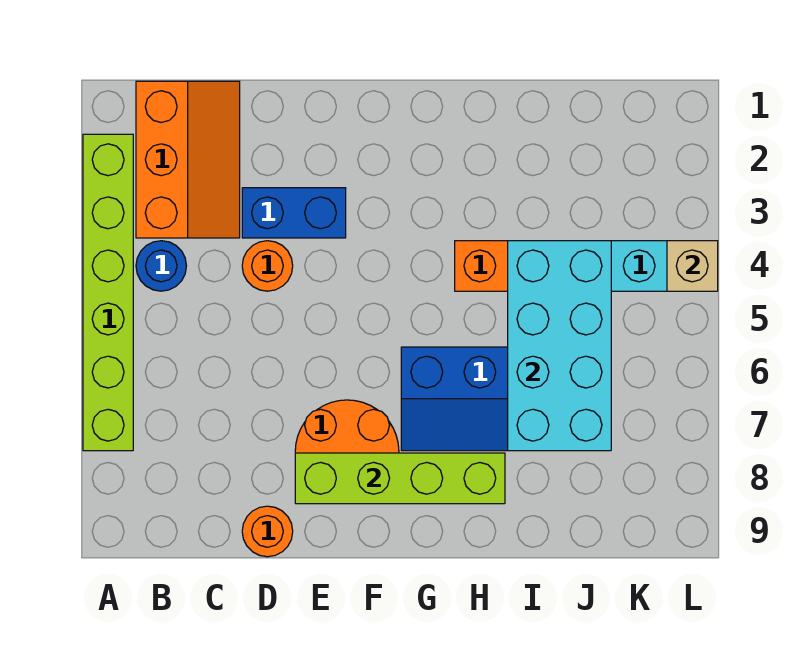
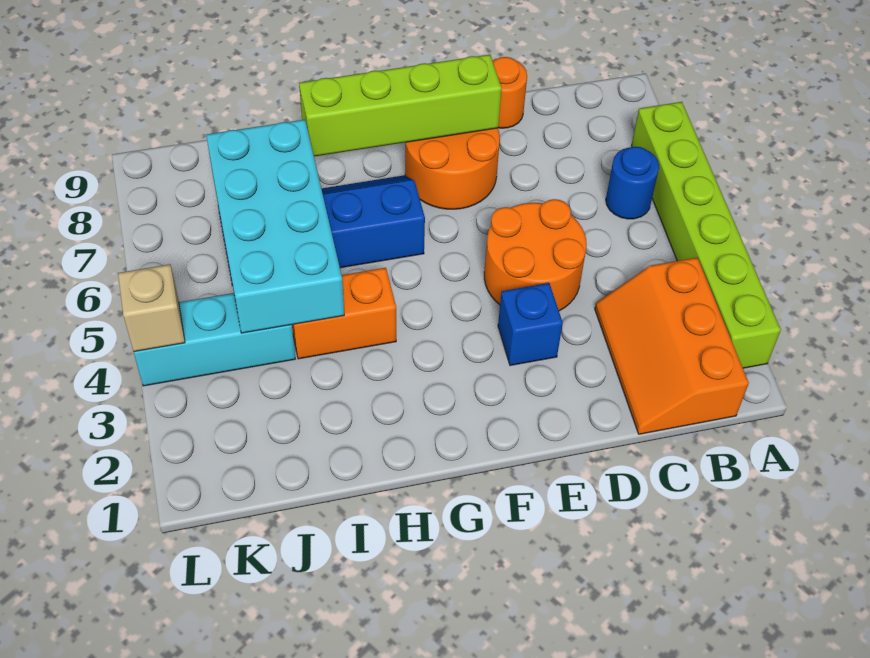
blue 1x1 round brick [136,241,186,291] -> blue 1x1 round brick moved to [606,147,659,219]
blue 1x2 brick [242,188,346,238] -> blue 1x1 brick [498,283,563,366]
orange 1x1 round brick [242,241,293,291] -> orange 2x2 round brick [484,199,587,311]

